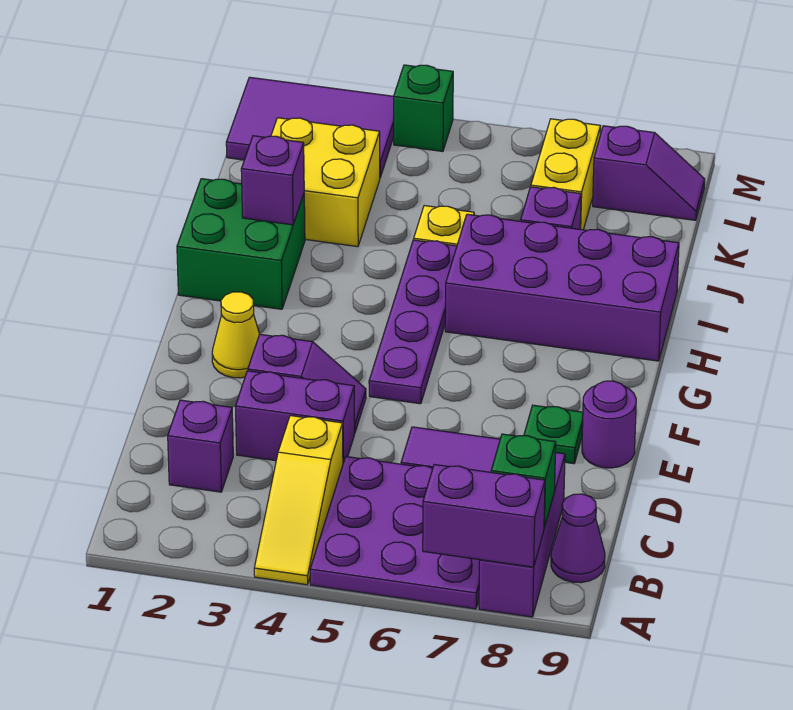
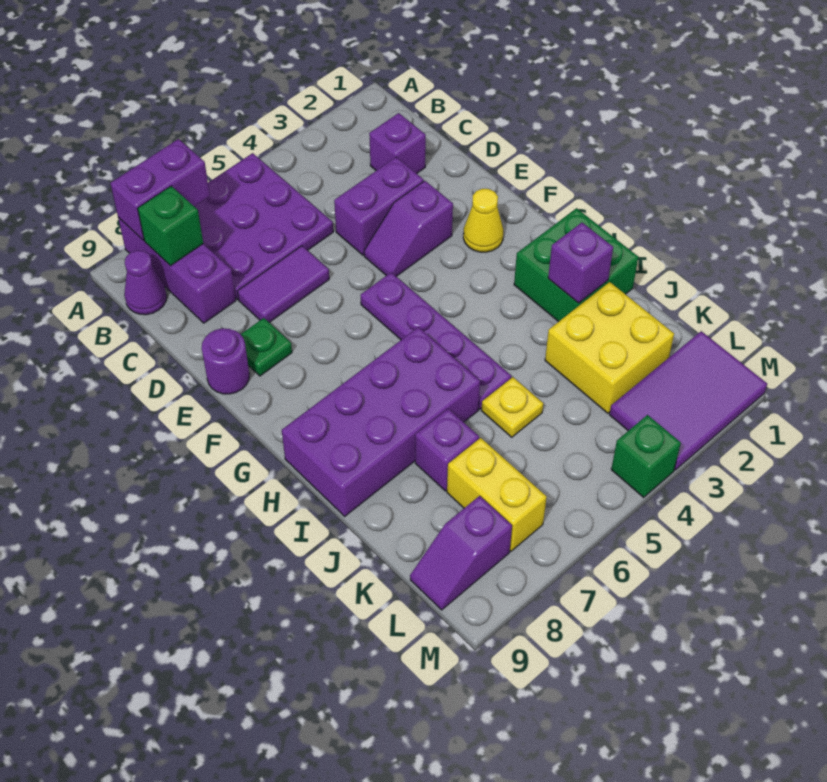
yellow 1x3 slope [254,416,343,585] -> none

